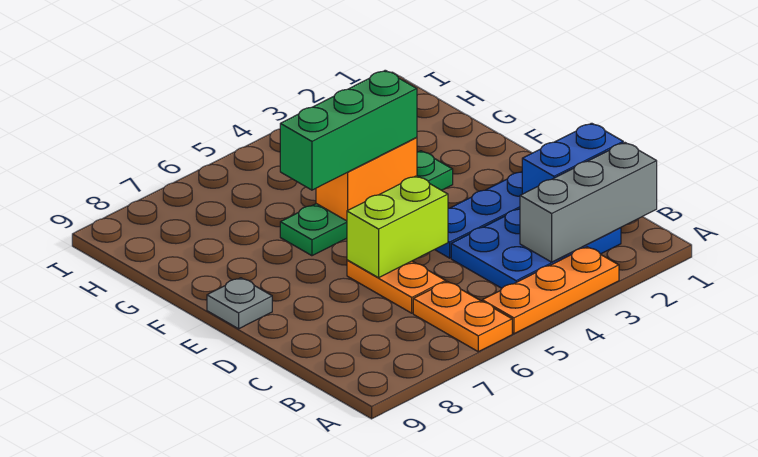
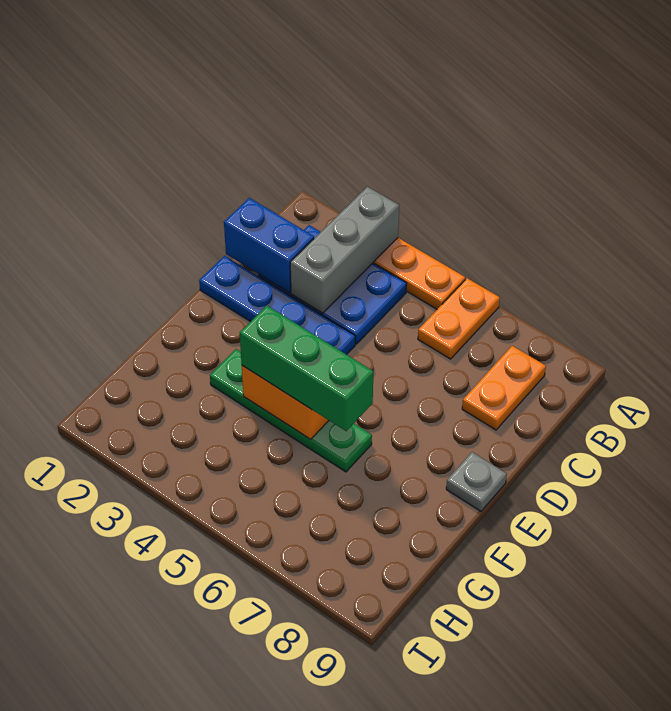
grey 1x3 brick [520,143,657,262] -> grey 1x3 brick turned to [290,187,399,313]
orange 1x2 plate [347,260,446,313] -> orange 1x2 plate moved to [462,346,546,430]
lime 1x2 brick [347,176,448,278] -> none

